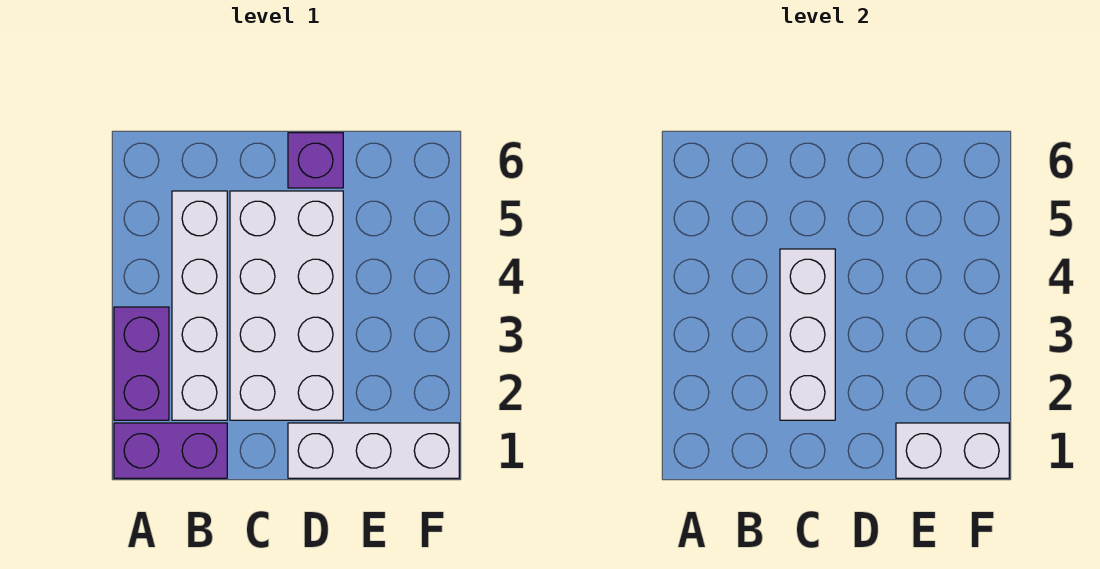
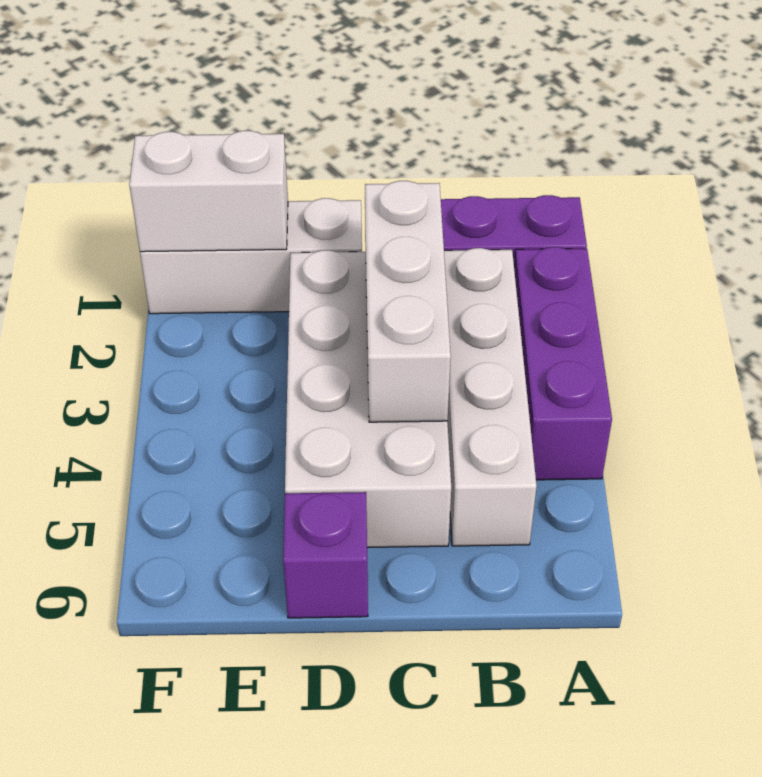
purple 1x2 brick [114,307,169,420] -> purple 1x3 brick [514,247,612,480]

